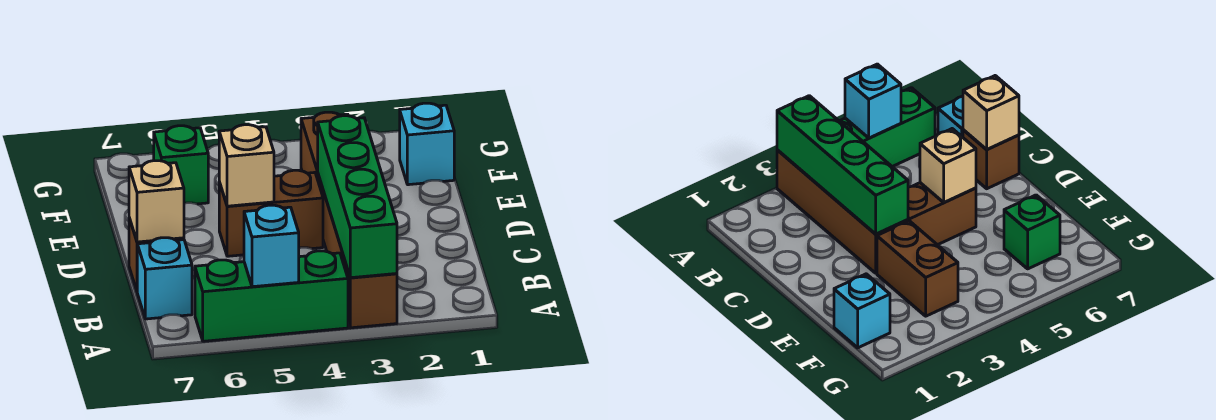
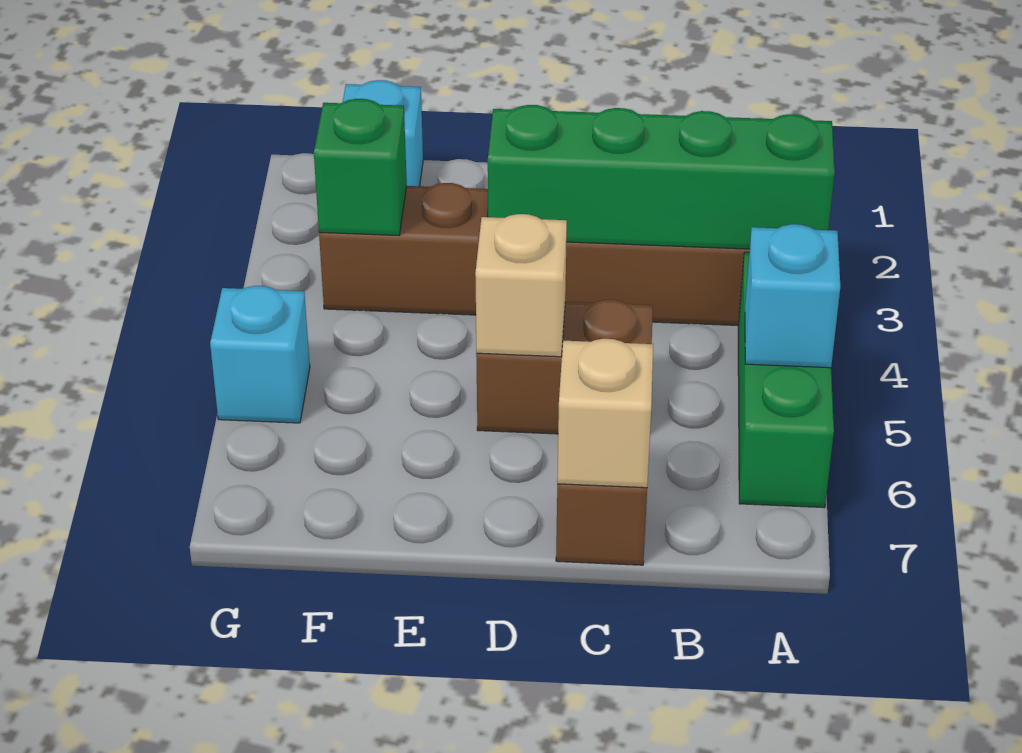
cyan 1x1 brick [137,238,192,319] -> cyan 1x1 brick moved to [210,286,310,423]
brown 1x2 brick [219,170,323,256] -> brown 1x2 brick turned to [476,300,653,434]
green 1x1 brick [154,126,208,204] -> green 1x1 brick moved to [314,99,407,236]

